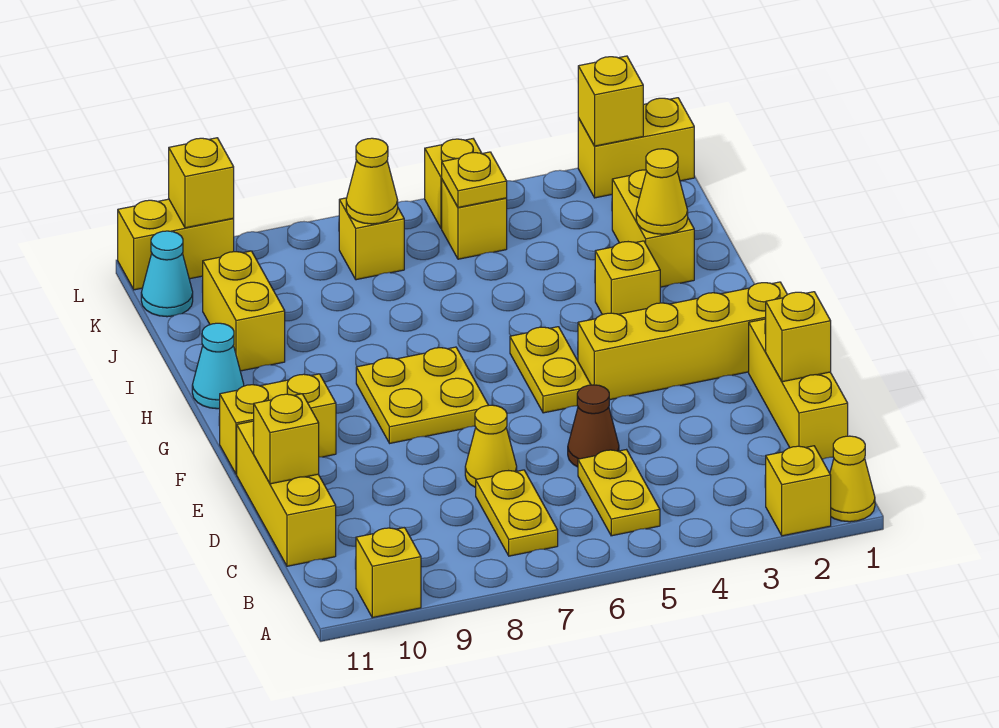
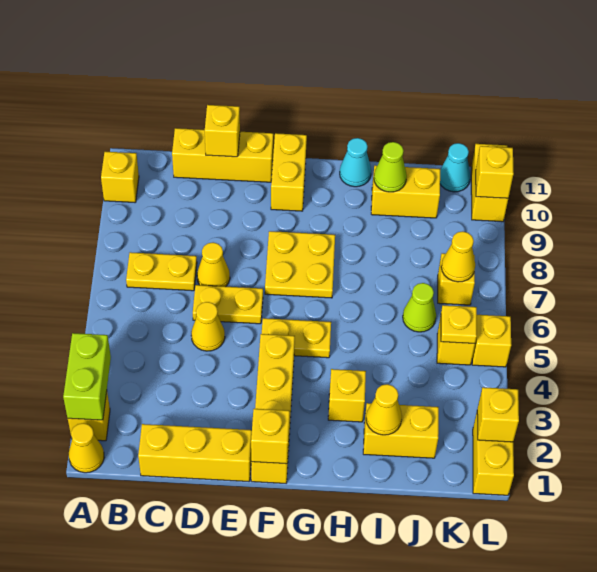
none -> lime 1x2 brick [63,333,111,420]
yellow 1x2 plate [578,450,660,536] -> yellow 1x2 plate moved to [193,285,263,324]
yellow 1x1 brick [766,292,831,382] -> yellow 1x1 brick moved to [251,409,290,464]
brown 1x1 cone [568,385,619,467] -> yellow 1x1 cone [191,302,225,351]
none -> lime 1x1 cone [374,142,407,192]
none -> lime 1x1 cone [403,283,436,332]

